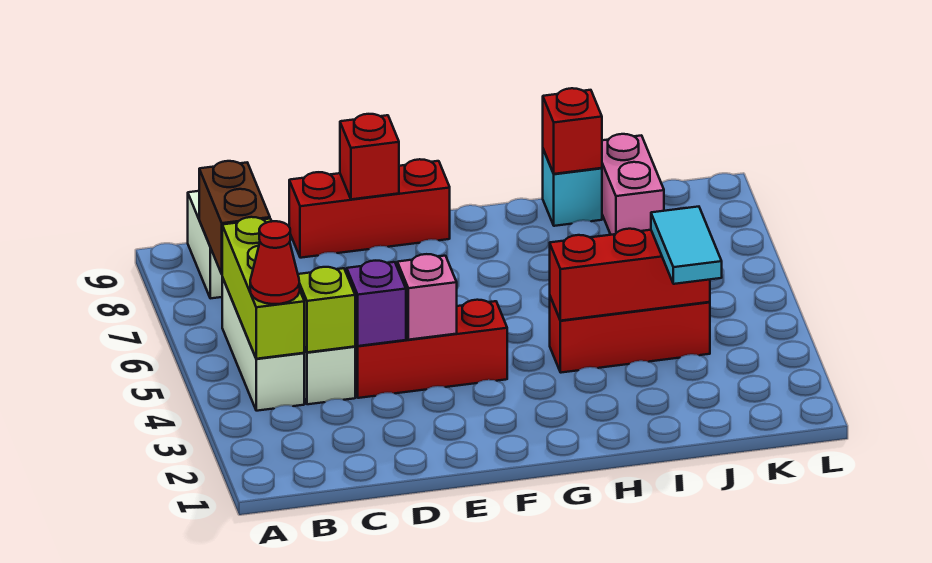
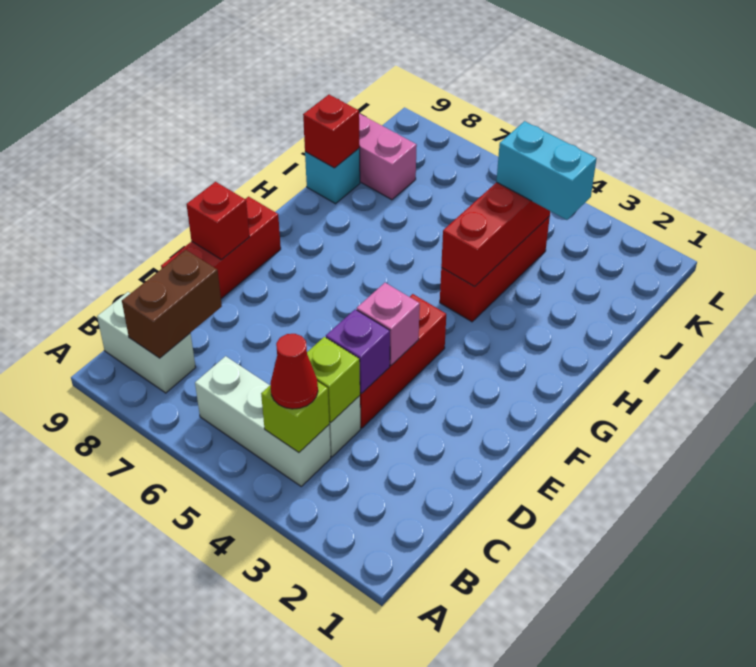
lime 1x3 brick [222,217,304,359] -> lime 1x1 brick [261,381,329,452]
brown 1x2 brick [199,161,270,274] -> brown 1x2 brick turned to [122,250,222,358]
cyan 1x2 tile [651,207,722,284] -> cyan 1x2 brick [496,121,597,220]

